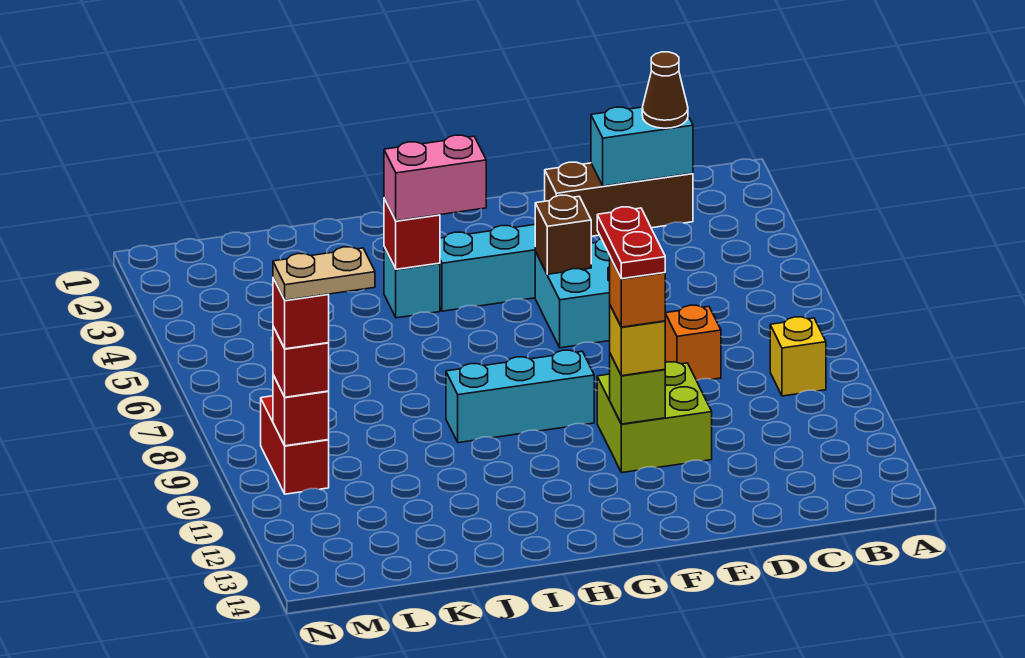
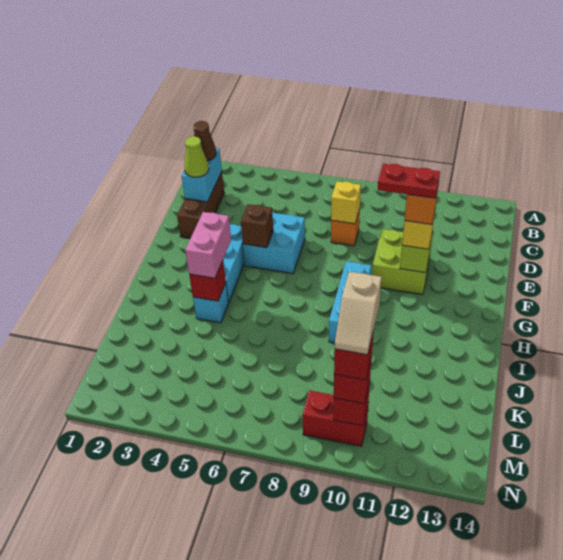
yellow 1x1 brick [770,317,826,396] -> yellow 1x1 brick moved to [331,181,361,224]
none -> lime 1x1 cone [184,136,209,177]
tan 1x2 plate [273,247,375,300] -> tan 1x2 slope [335,272,382,355]

